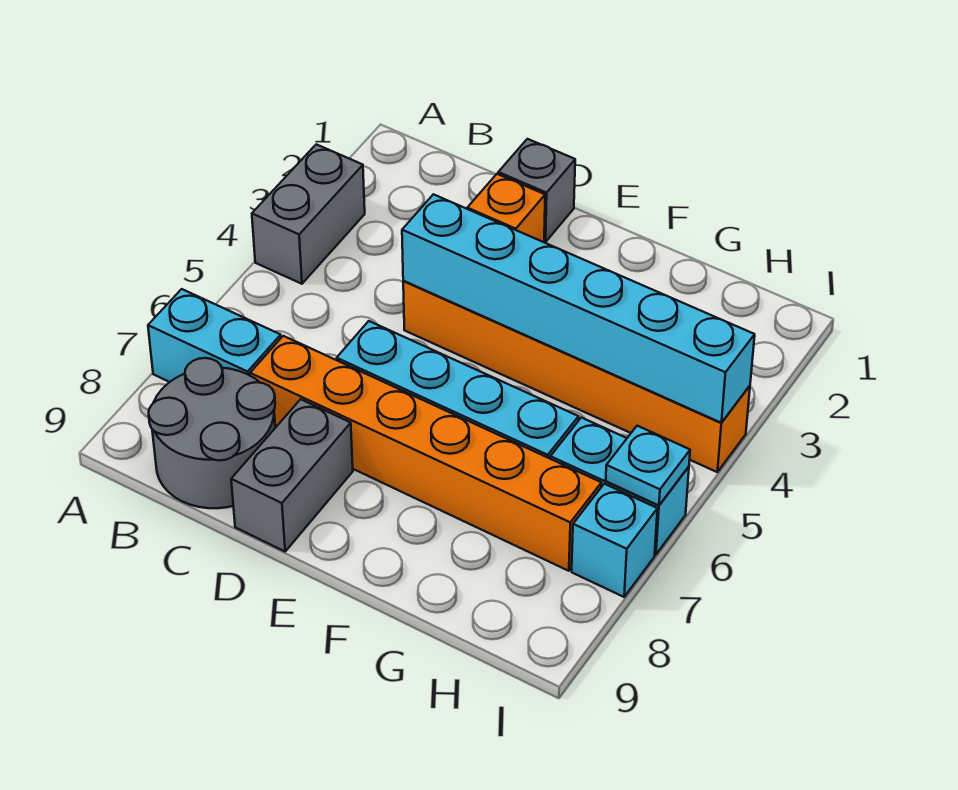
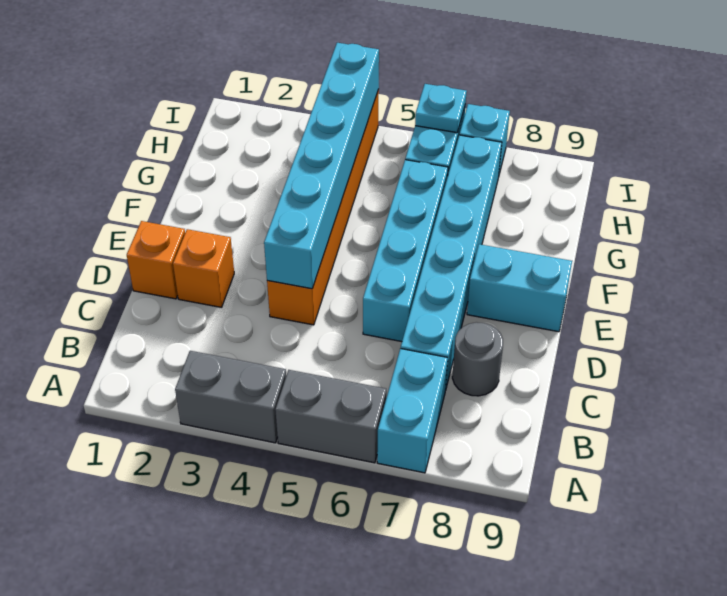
grey 2x2 round brick [149,358,275,508] -> grey 1x1 round brick [452,322,503,396]
orange 1x6 brick [250,336,601,571] -> cyan 1x6 brick [401,135,502,388]
grey 1x1 brick [498,139,575,242] -> orange 1x1 brick [127,221,185,299]
grey 1x2 brick [231,399,353,551] -> grey 1x2 brick moved to [275,370,386,463]
none -> cyan 1x2 brick [467,244,572,332]

